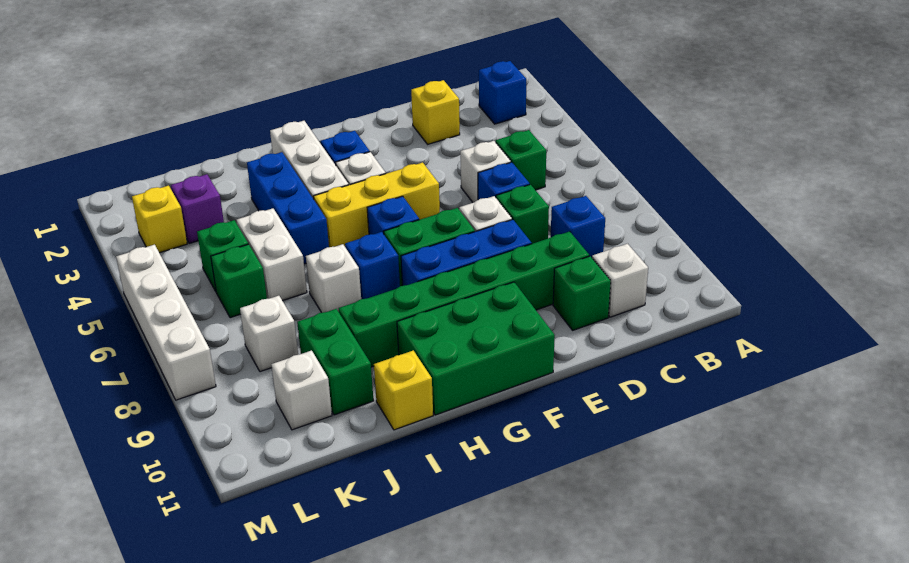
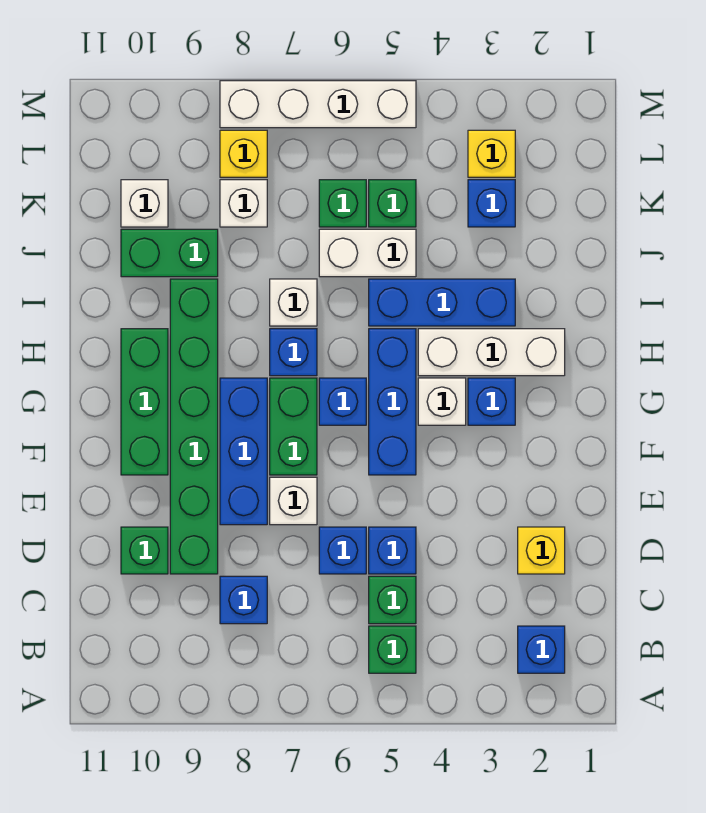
white 1x1 brick [592,244,648,317] -> none
white 1x1 brick [460,141,511,203] -> blue 1x1 brick [369,527,416,574]
green 1x1 brick [496,185,549,244] -> green 1x1 brick moved to [369,626,416,673]
yellow 1x3 brick [314,162,440,247] -> blue 1x3 brick [369,329,416,475]
green 2x3 brick [397,282,555,415] -> green 1x3 brick [121,329,168,475]
yellow 1x1 brick [374,350,433,430] -> yellow 1x1 brick moved to [220,130,267,177]
purple 1x1 brick [171,174,224,244] -> blue 1x1 brick [468,180,515,227]

